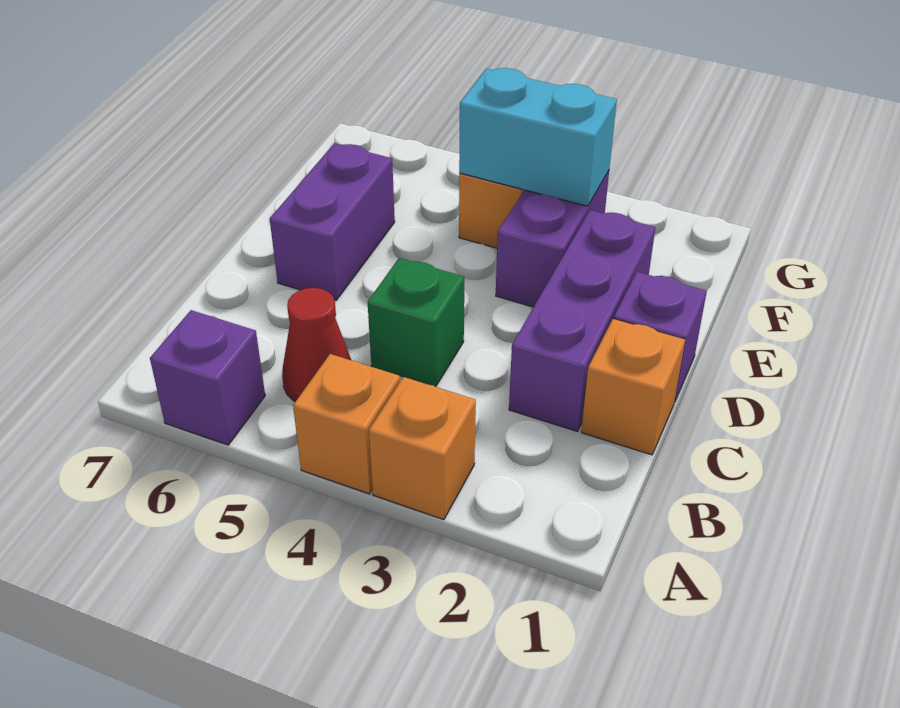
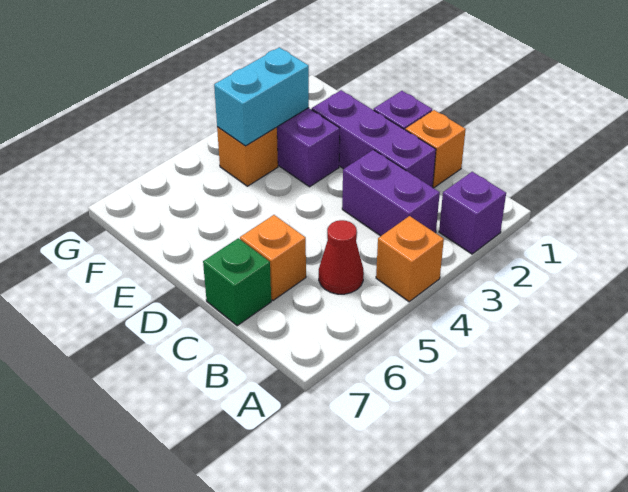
orange 1x1 brick [369,377,476,520] -> orange 1x1 brick moved to [240,215,306,300]
purple 1x1 brick [150,310,265,445] -> purple 1x1 brick moved to [439,172,506,254]
green 1x1 brick [368,258,464,386] -> green 1x1 brick moved to [203,238,271,326]
purple 1x2 brick [270,143,395,301] -> purple 1x2 brick moved to [342,150,440,236]

